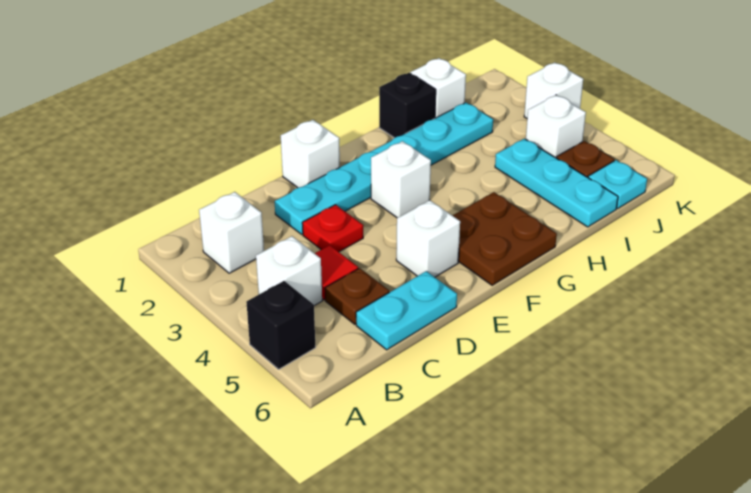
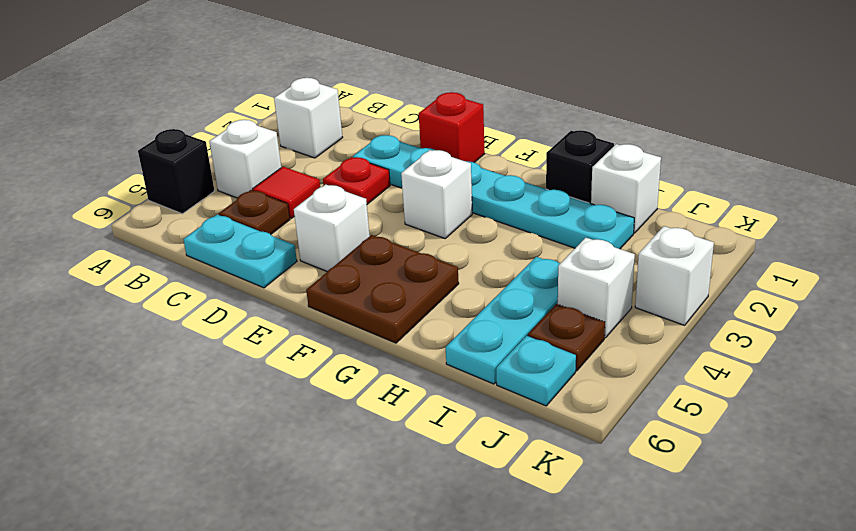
white 1x1 brick [281,120,340,188] -> red 1x1 brick [419,92,485,163]

